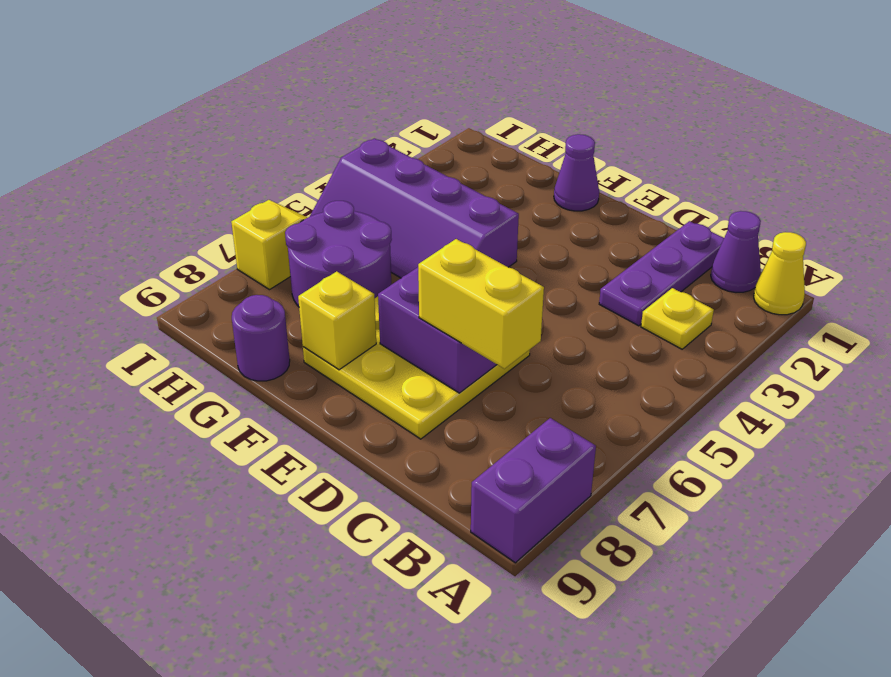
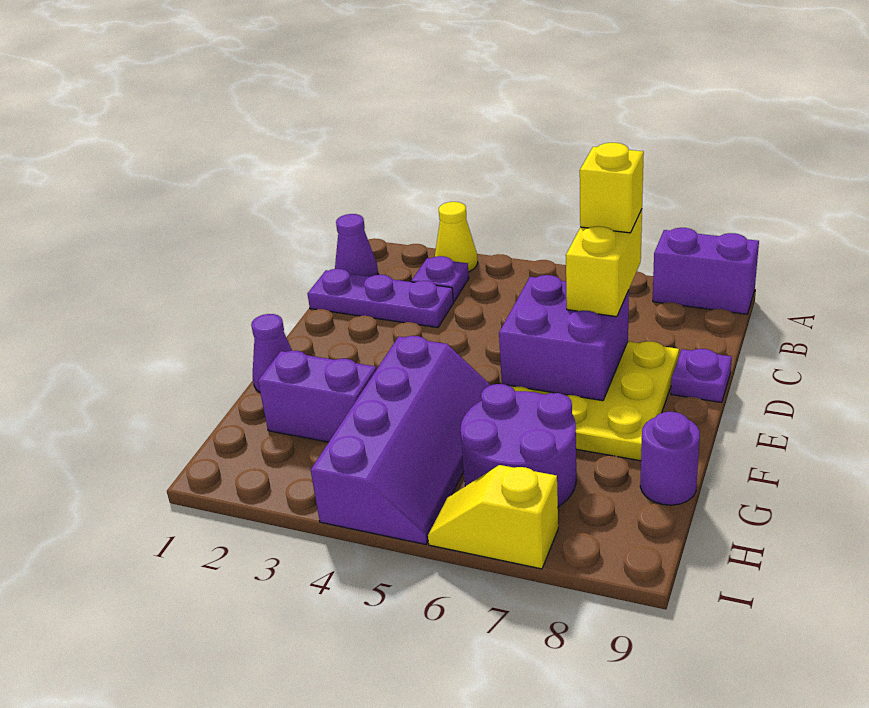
yellow 1x1 cone [754,232,806,315] -> yellow 1x1 cone moved to [435,202,478,272]
yellow 1x1 plate [641,288,714,349] -> purple 1x1 plate [411,256,469,302]
none -> purple 1x1 plate [671,349,732,403]
yellow 1x1 brick [298,271,376,370] -> yellow 1x1 brick moved to [580,143,644,233]
none -> purple 1x2 brick [258,351,376,442]

